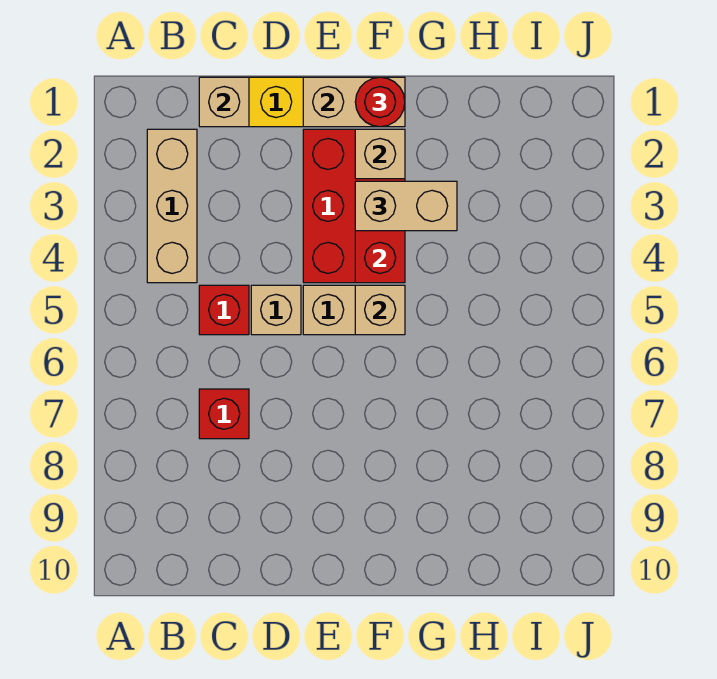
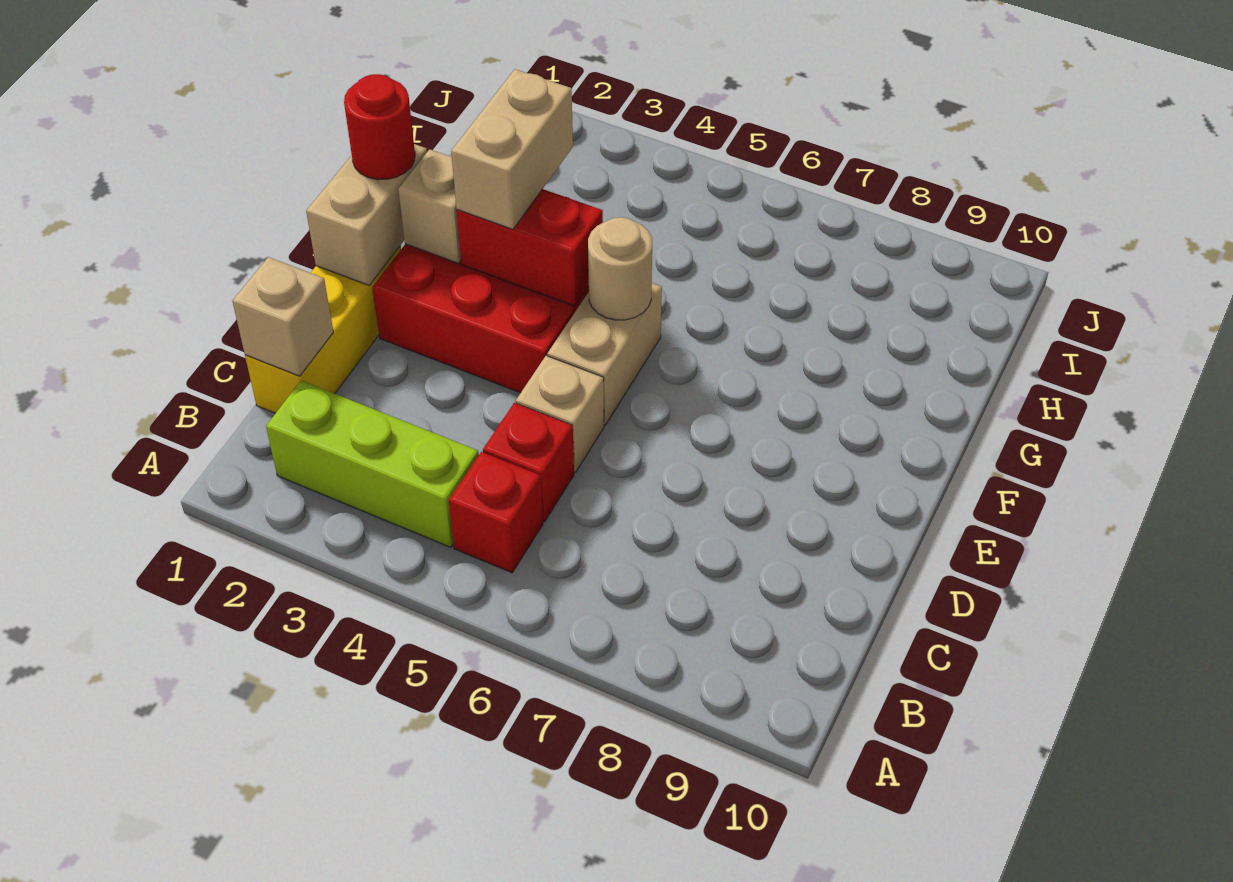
tan 1x3 brick [147,129,197,283] -> lime 1x3 brick [266,381,479,547]
red 1x1 brick [199,389,249,439] -> red 1x1 brick moved to [449,452,543,573]
tan 1x1 brick [355,285,405,335] -> tan 1x1 round brick [588,217,652,320]

